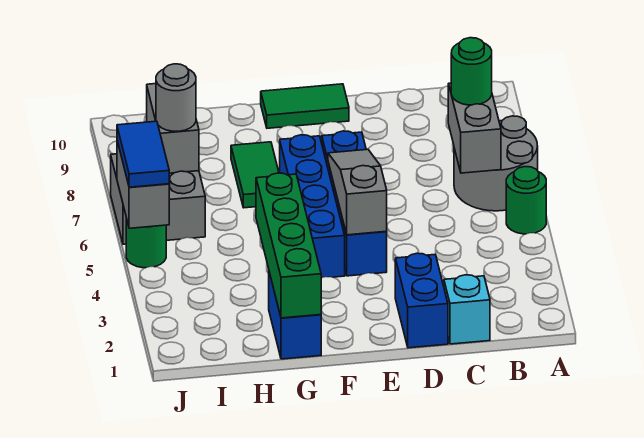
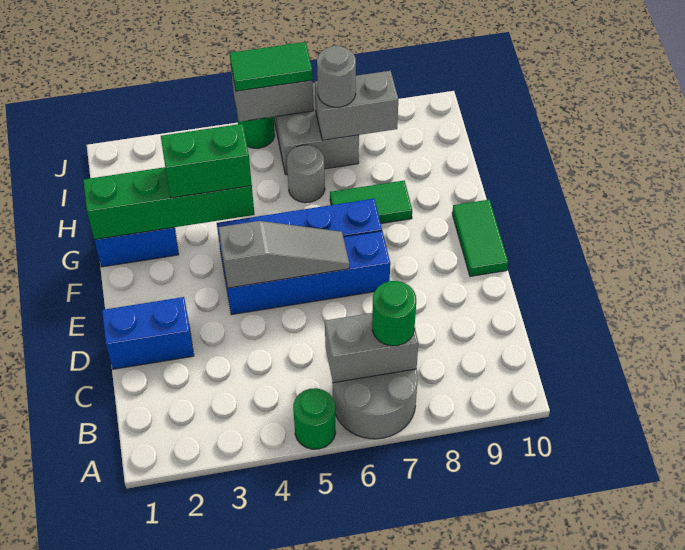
cyan 1x1 brick [444,275,490,344] -> none
none -> green 1x2 brick [161,124,252,198]
none -> grey 1x1 round brick [287,145,325,203]
blue 1x2 tile [117,121,169,187] -> green 1x2 tile [230,42,313,91]

